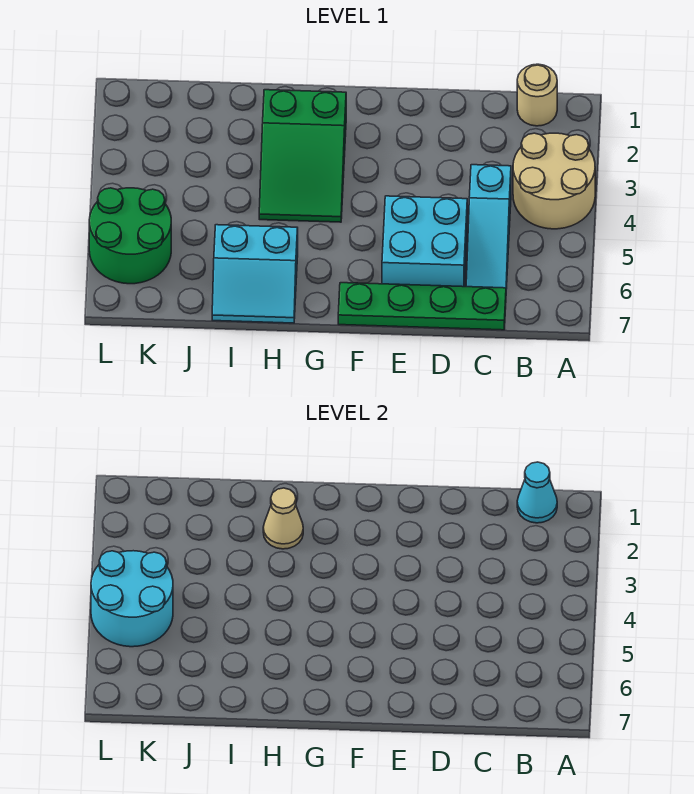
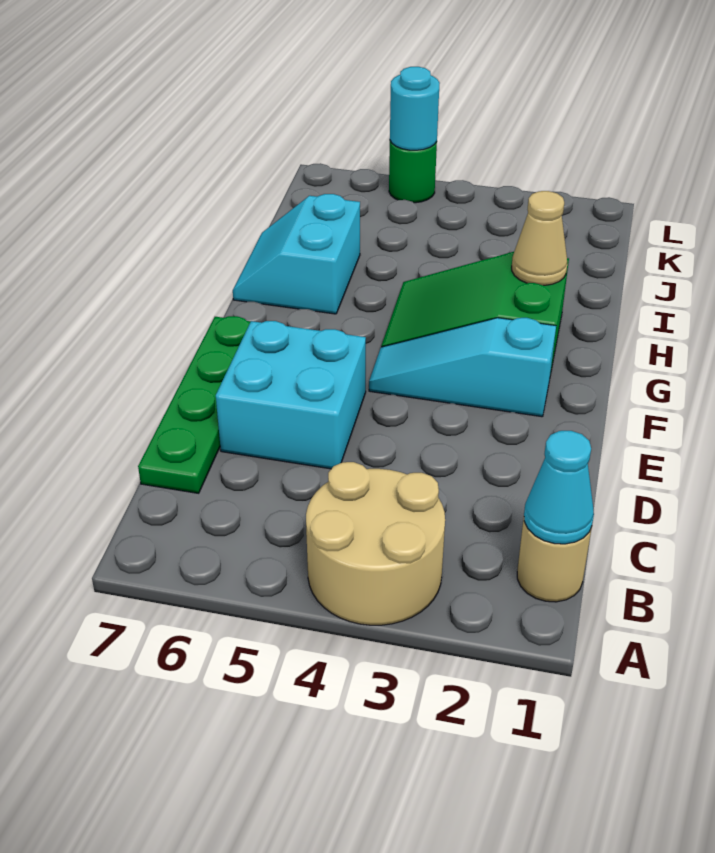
cyan 1x3 slope [466,165,511,289] -> cyan 1x3 slope moved to [369,318,556,417]
cyan 2x2 round brick [91,551,173,647] -> cyan 1x1 round brick [390,67,440,150]
green 2x2 round brick [89,188,171,284] -> green 1x1 round brick [389,141,437,203]

